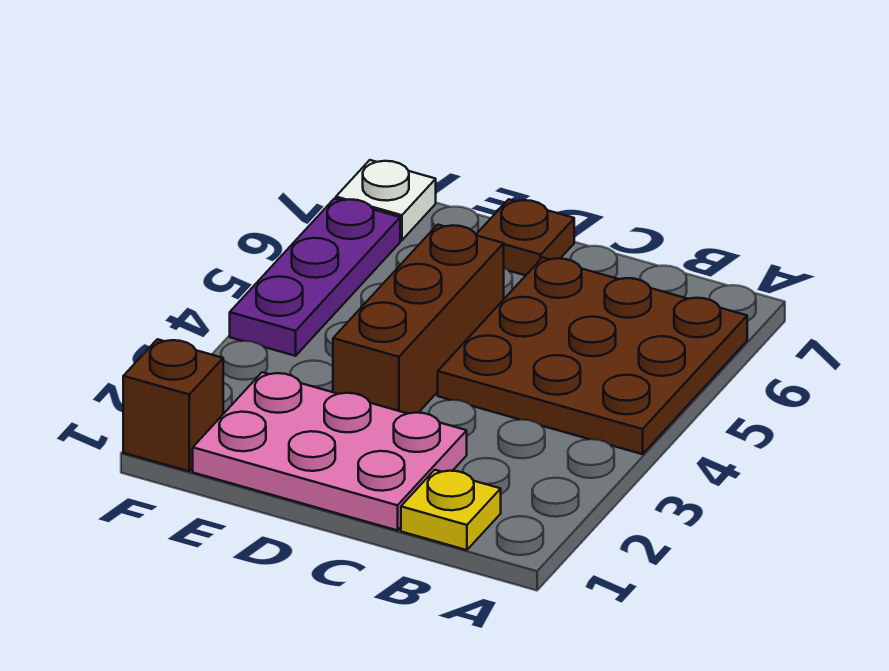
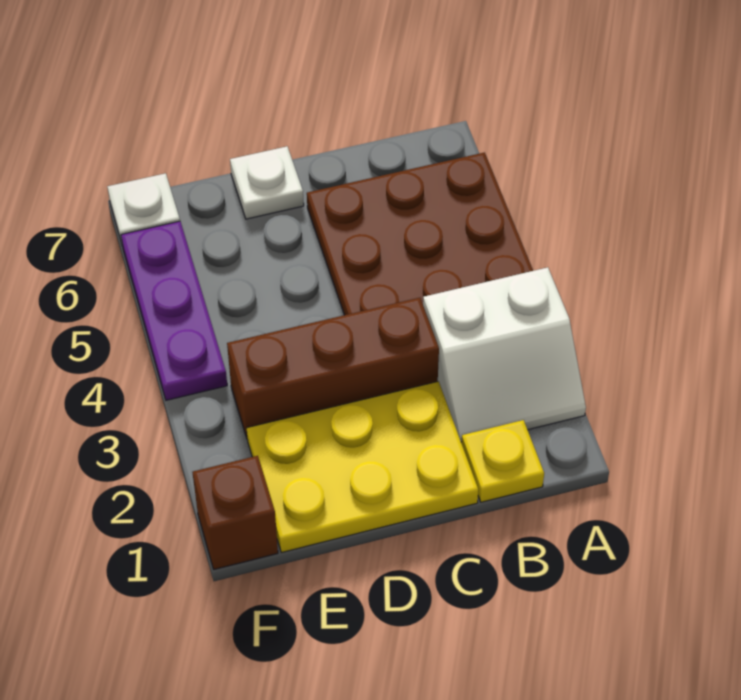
none -> white 2x2 slope [423,267,586,442]
pink 2x3 plate [193,372,467,530] -> yellow 2x3 plate [247,381,478,553]
brown 1x3 brick [333,225,504,414] -> brown 1x3 brick turned to [227,298,439,438]
brown 1x1 plate [476,199,574,275] -> white 1x1 plate [230,146,304,219]

